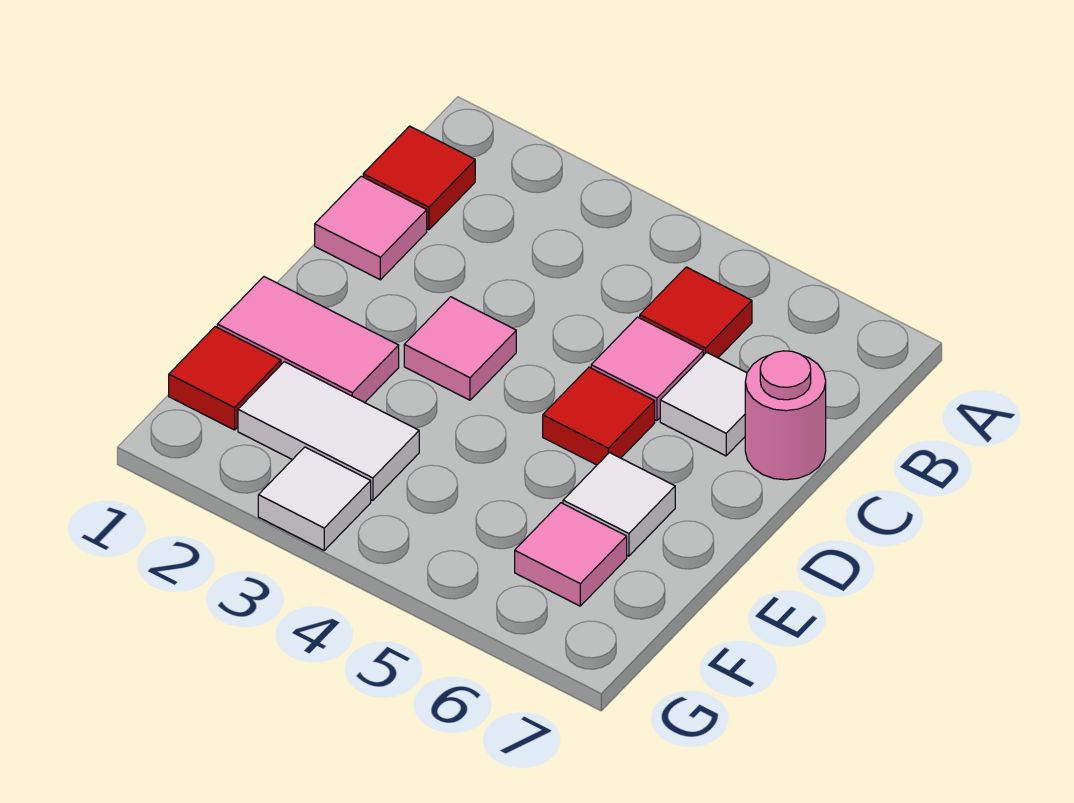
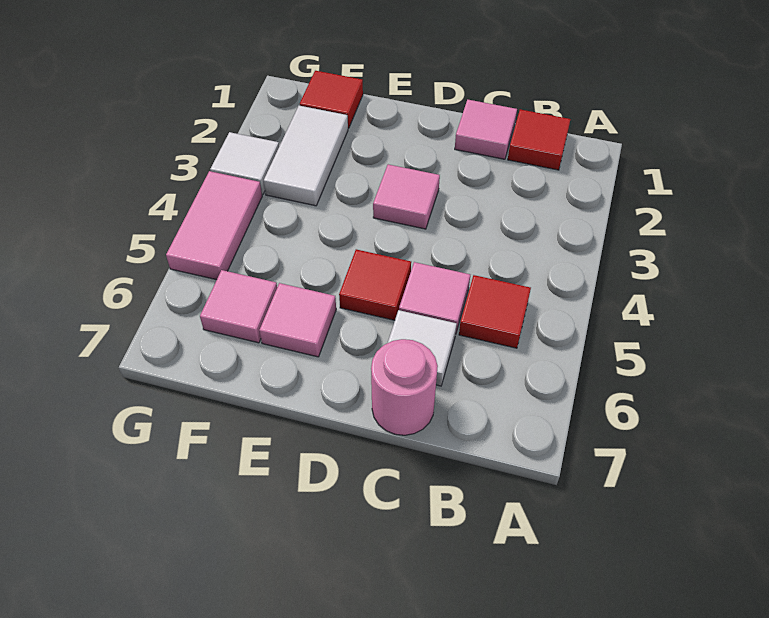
pink 1x2 tile [217,277,399,403] -> pink 1x2 tile moved to [166,171,262,280]
white 1x1 tile [563,453,675,556] -> pink 1x1 tile [259,283,336,357]

